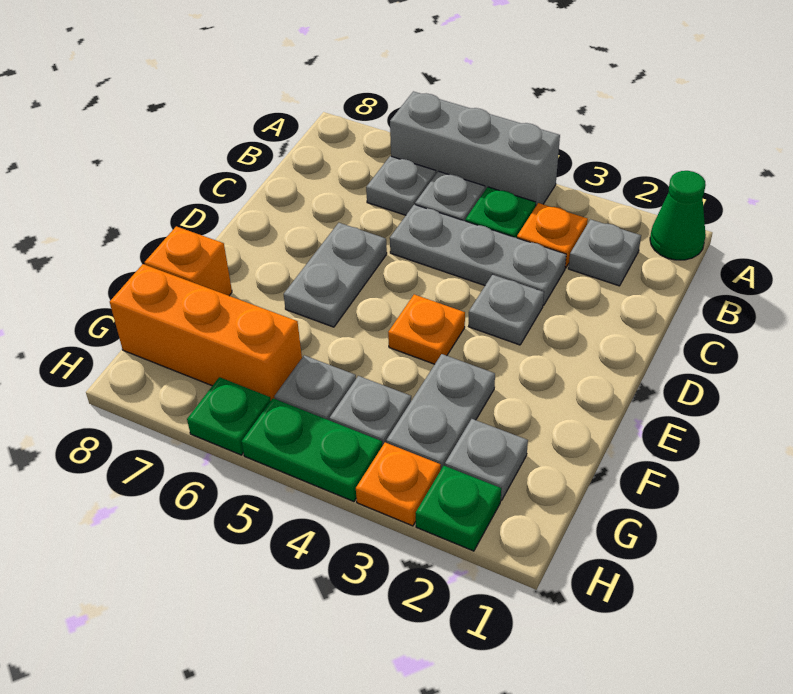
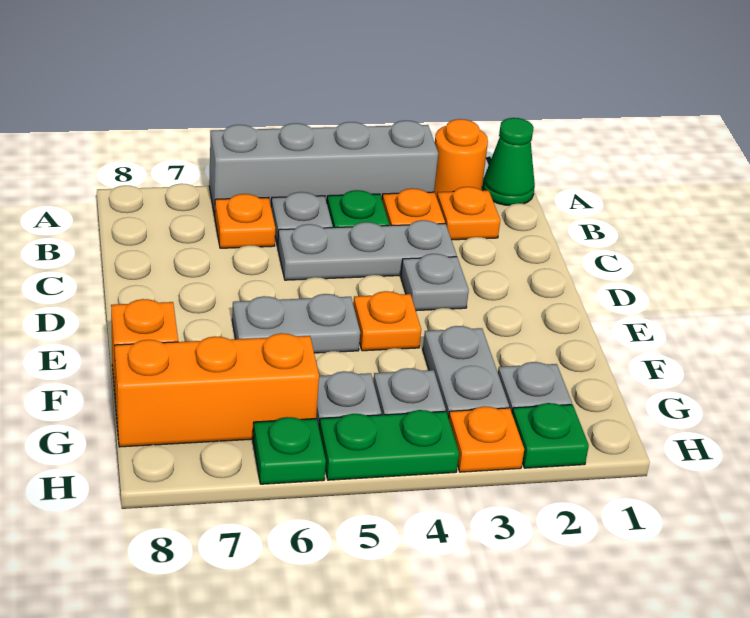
none -> orange 1x1 round brick [434,119,488,197]
grey 1x3 brick [390,91,560,207] -> grey 1x4 brick [209,120,438,216]
grey 1x1 plate [568,219,641,286] -> orange 1x1 plate [437,187,500,240]
grey 1x1 plate [366,156,436,215] -> orange 1x1 plate [215,194,275,248]
grey 1x2 plate [284,223,387,327] -> grey 1x2 plate turned to [232,294,360,353]

